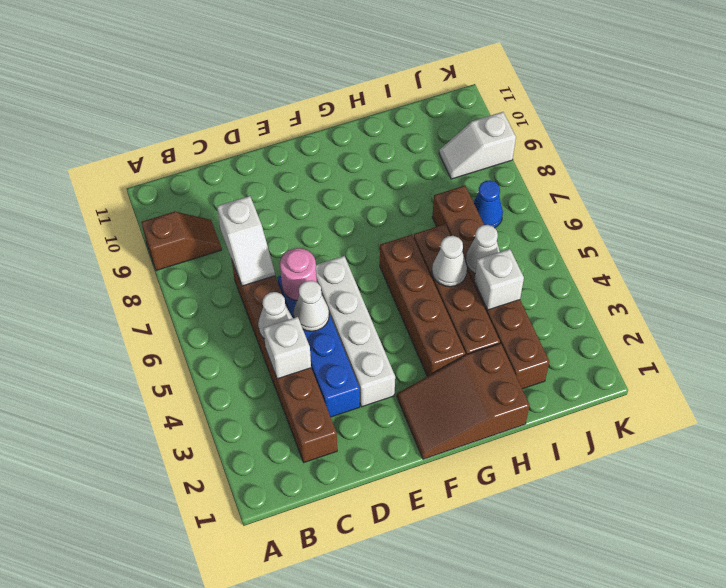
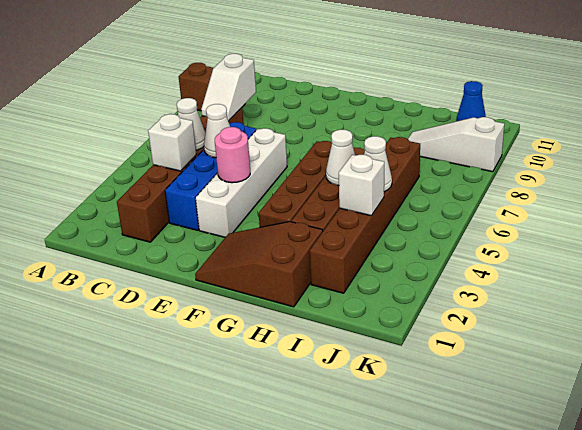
pink 1x1 round brick [280,248,317,301] -> pink 1x1 round brick moved to [215,127,250,183]
blue 1x1 cone [474,180,503,228] -> blue 1x1 cone moved to [456,81,486,121]
white 1x2 slope [439,112,516,179] -> white 1x3 slope [408,117,504,172]

